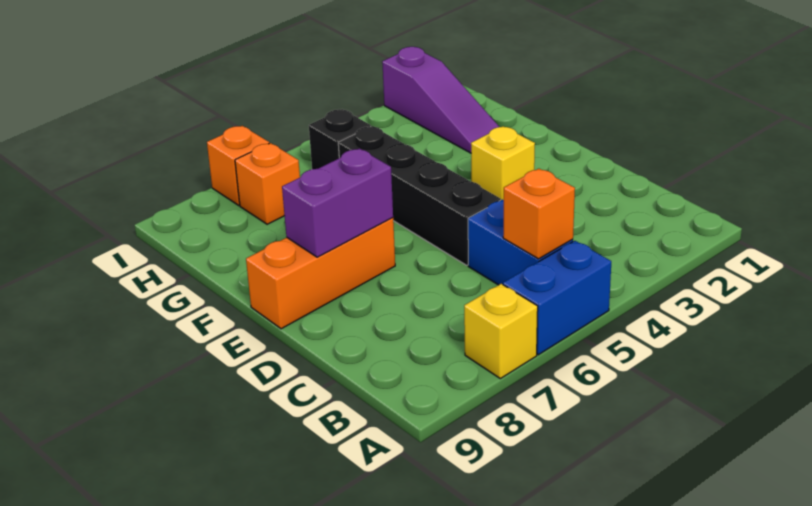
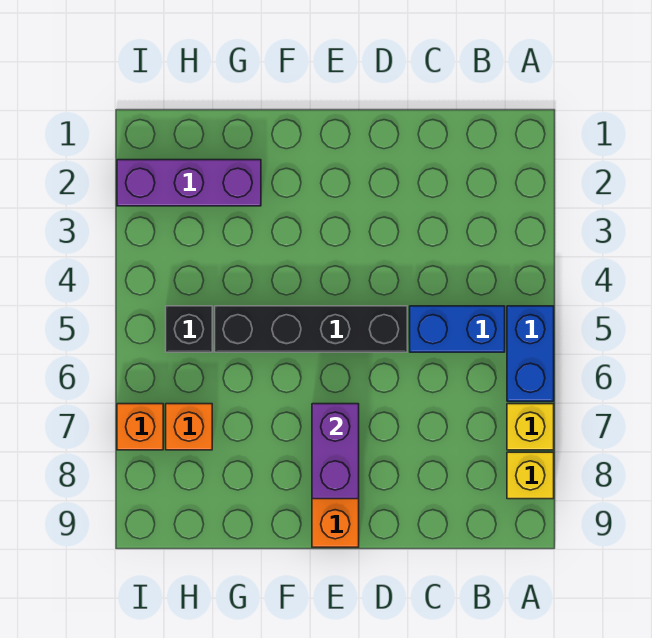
orange 1x1 brick [503,169,575,259] -> none
yellow 1x1 brick [471,126,535,200] -> yellow 1x1 brick moved to [507,452,554,499]
purple 1x3 slope [382,47,499,153] -> purple 1x3 brick [117,160,261,206]

